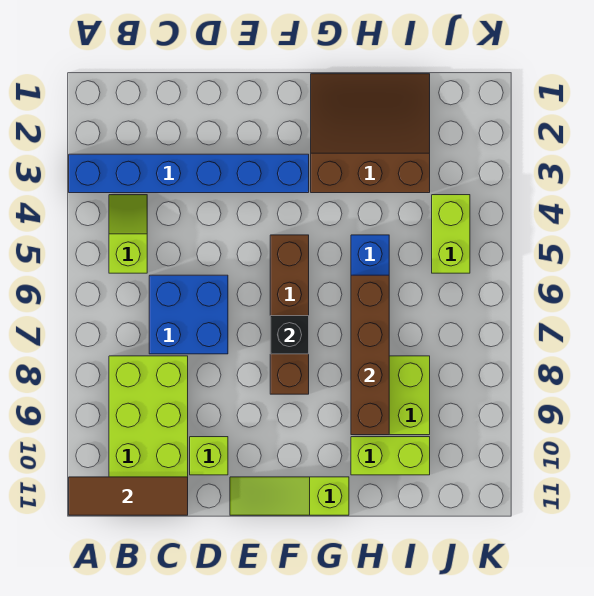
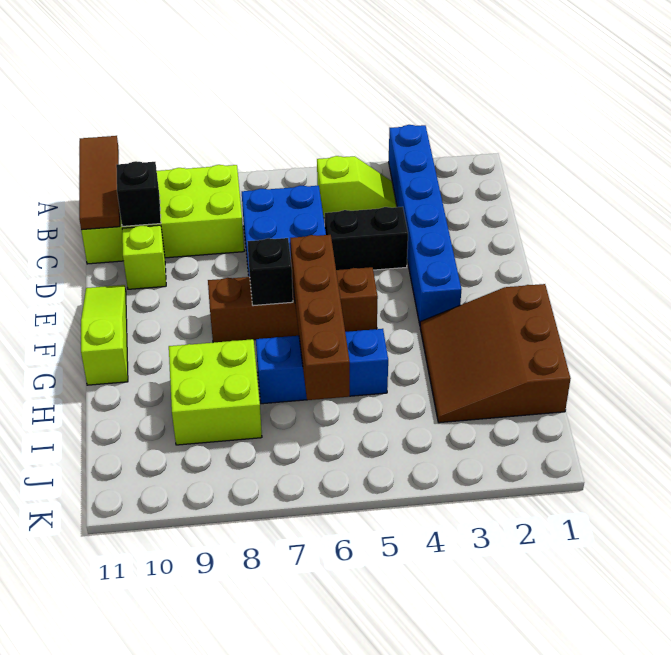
none -> black 1x1 brick [116,161,161,226]
none -> black 1x2 brick [325,207,408,270]
brown 3x3 slope [311,74,430,193] -> brown 3x3 slope turned to [420,284,571,423]
brown 1x4 brick [351,275,389,435] -> brown 1x4 brick turned to [290,235,350,400]
lime 1x2 brick [351,437,430,475] -> none
lime 1x2 brick [432,195,470,273] -> none

